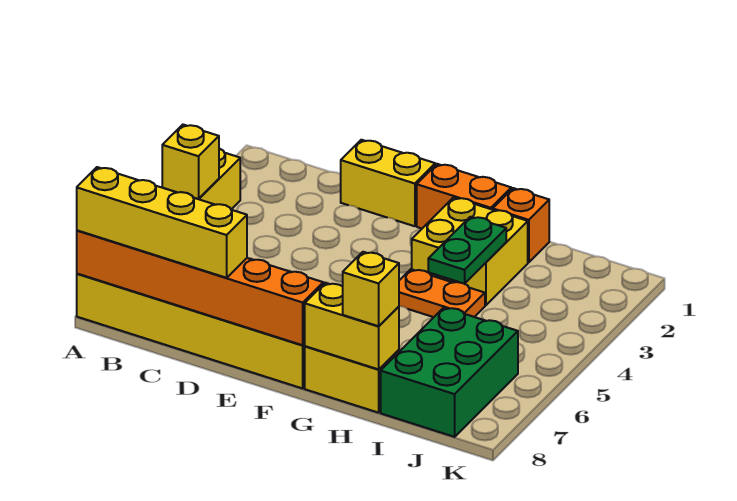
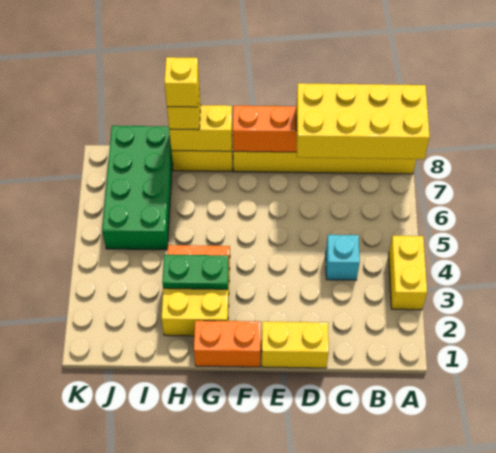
yellow 1x1 brick [162,125,219,199] -> yellow 1x1 brick moved to [164,57,199,107]
yellow 1x4 brick [77,167,247,278] -> yellow 2x4 brick [296,83,430,159]
none -> cyan 1x1 brick [326,235,360,280]
orange 1x1 brick [493,188,549,263] -> none
green 1x2 plate [428,217,506,284] -> green 1x2 plate turned to [162,255,229,289]
green 2x3 brick [381,308,518,437] -> green 2x4 brick [102,126,172,250]

